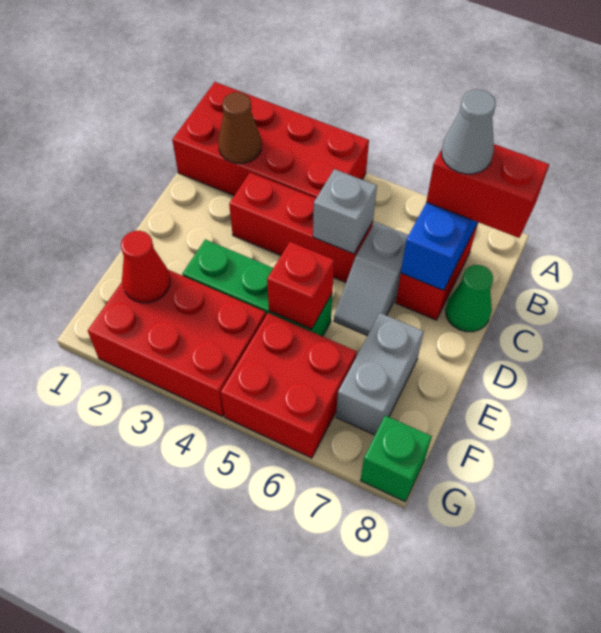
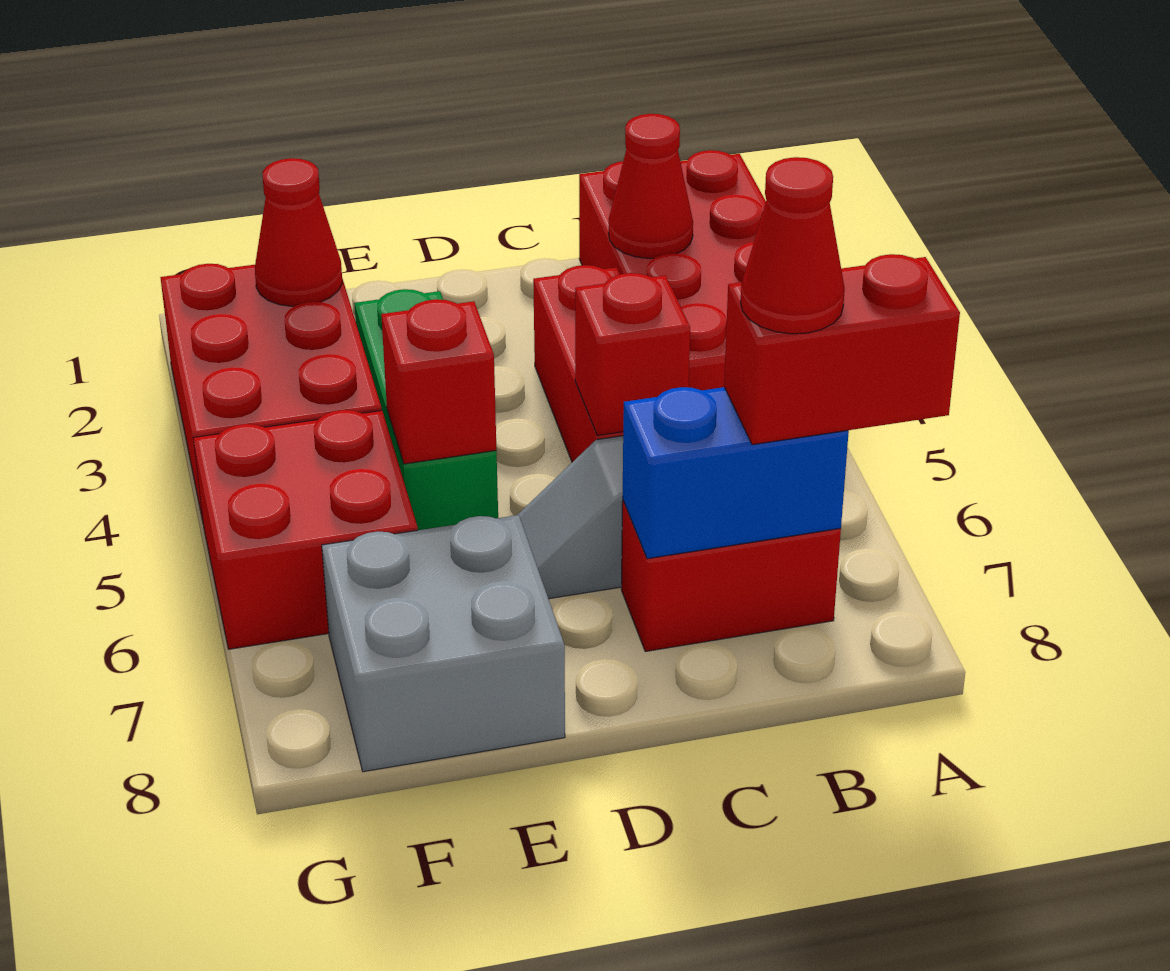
brown 1x1 cone [218,92,262,163] -> red 1x1 cone [609,114,693,258]
red 1x2 brick [426,144,549,238] -> red 1x2 brick turned to [724,254,960,445]
grey 1x1 cone [442,90,496,174] -> red 1x1 cone [741,157,845,334]
grey 1x1 brick [313,169,377,254] -> red 1x1 brick [575,273,690,436]
green 1x1 cone [446,265,493,332] -> none
grey 1x2 brick [336,313,424,435] -> grey 2x2 brick [322,515,565,772]
green 1x1 brick [360,415,432,502] -> none

